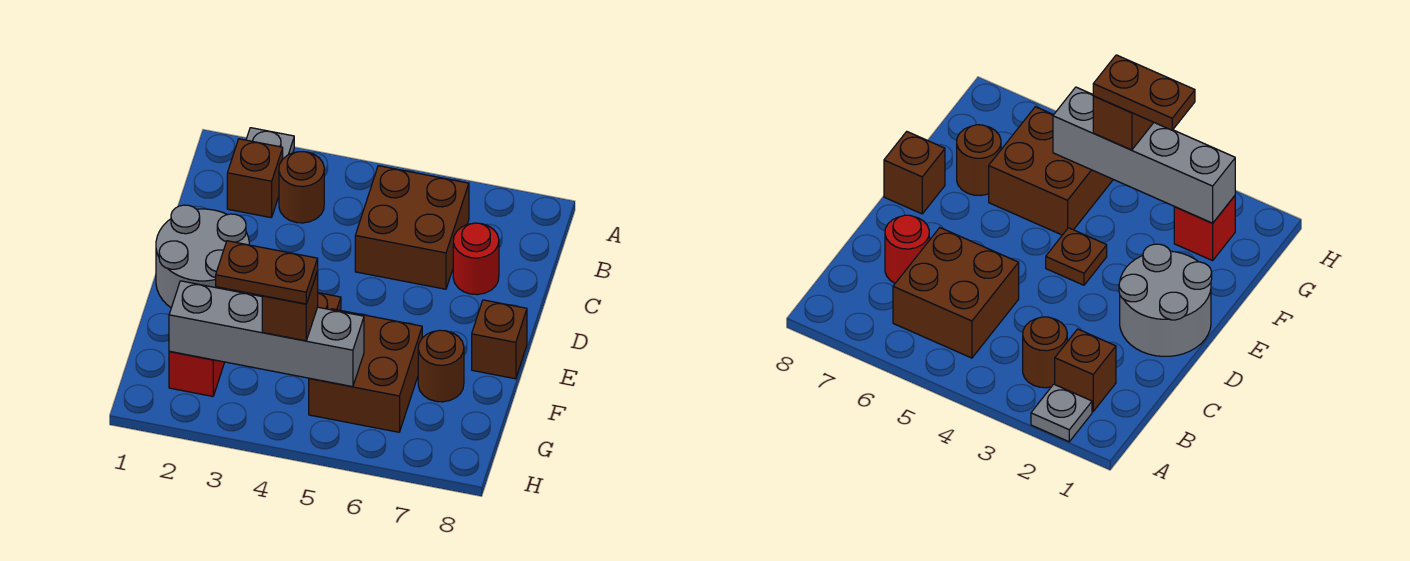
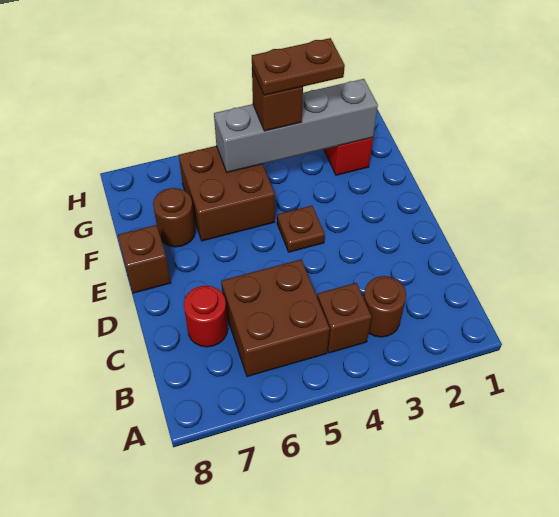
grey 1x1 plate [246,128,294,159] -> none
brown 1x1 brick [227,139,283,218] -> brown 1x1 brick moved to [317,283,372,353]
grey 2x2 round brick [156,205,249,308] -> none

